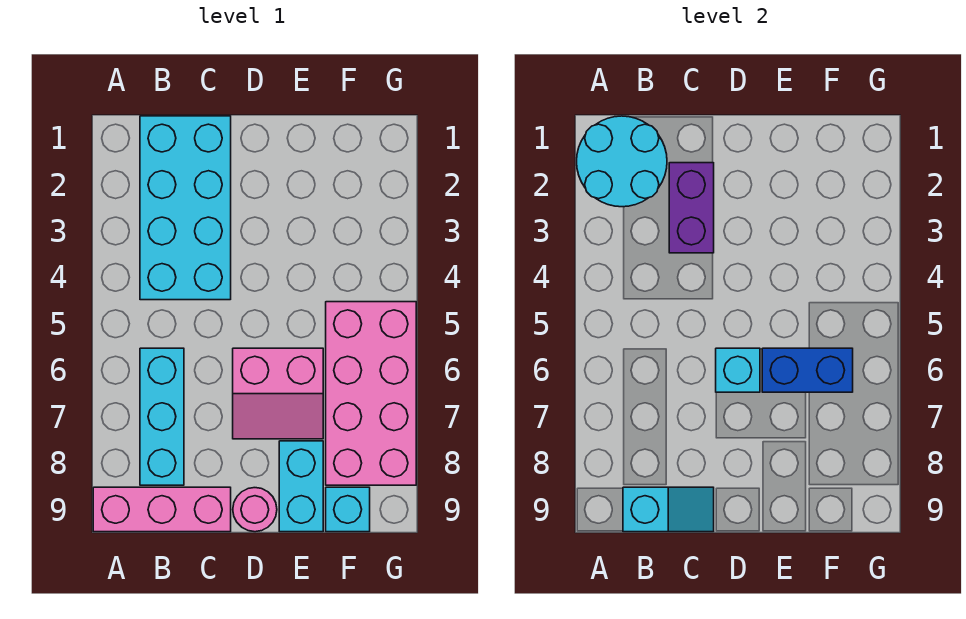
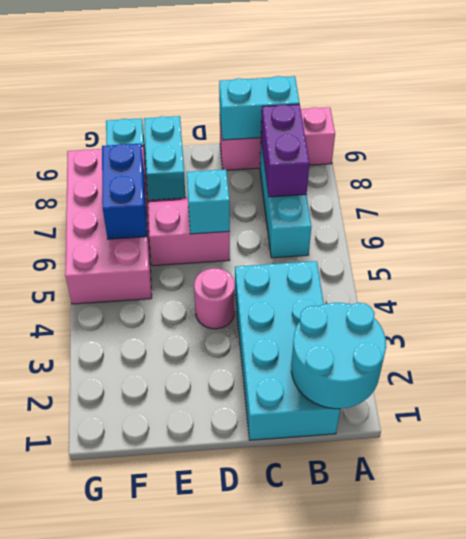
cyan 1x2 slope [623,487,714,532] -> cyan 1x2 brick [219,76,300,140]
purple 1x2 brick [669,163,714,253] -> purple 1x2 brick moved to [261,104,309,197]
pink 1x1 round brick [233,488,277,532] -> pink 1x1 round brick moved to [194,268,235,329]
blue 1x2 brick [762,348,853,392] -> blue 1x2 brick turned to [102,143,147,239]

